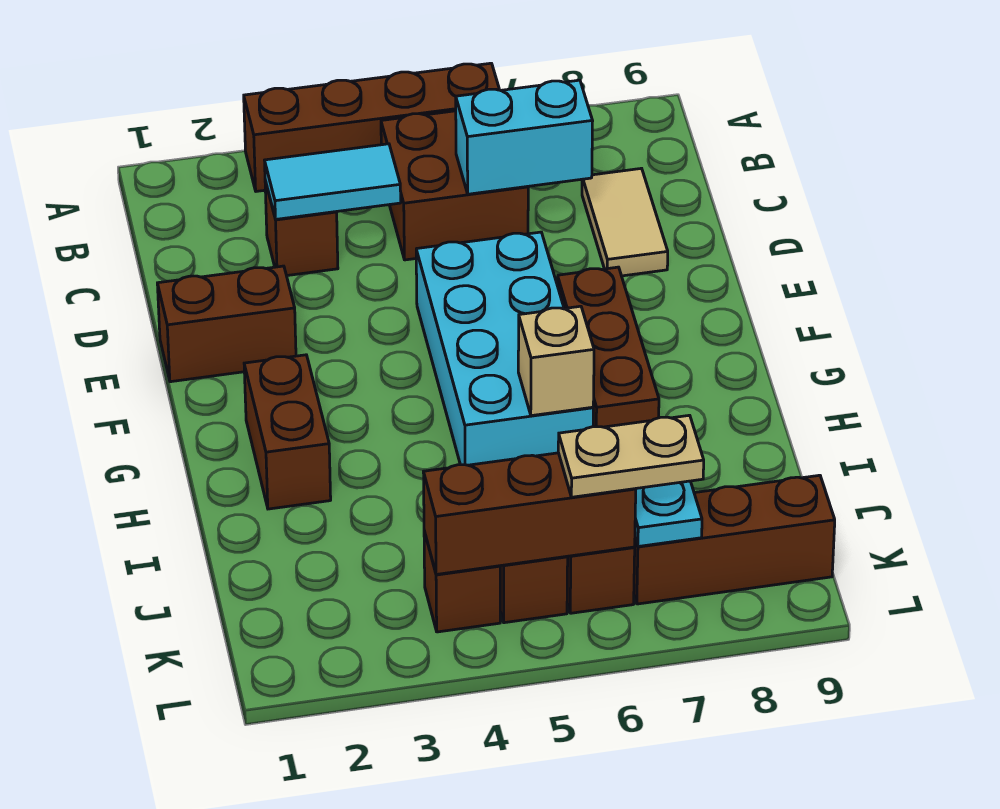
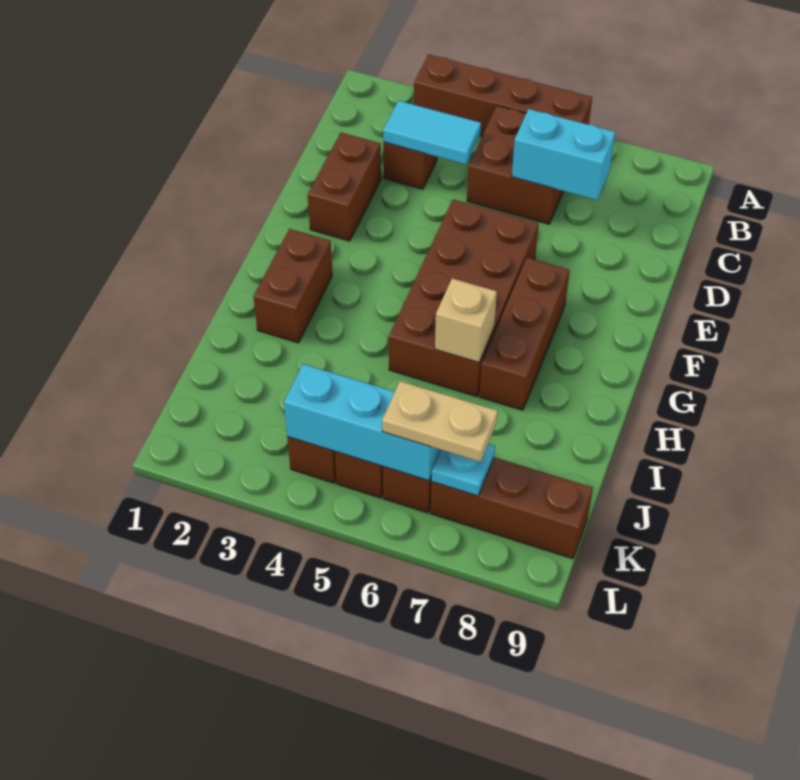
tan 1x2 tile [582,168,668,276] -> none
brown 1x2 brick [157,266,296,382] -> brown 1x2 brick turned to [308,133,381,241]
cyan 2x4 brick [416,232,593,465] -> brown 2x4 brick [389,199,539,396]
brown 1x3 brick [423,453,636,574] -> cyan 1x3 brick [284,364,440,481]

